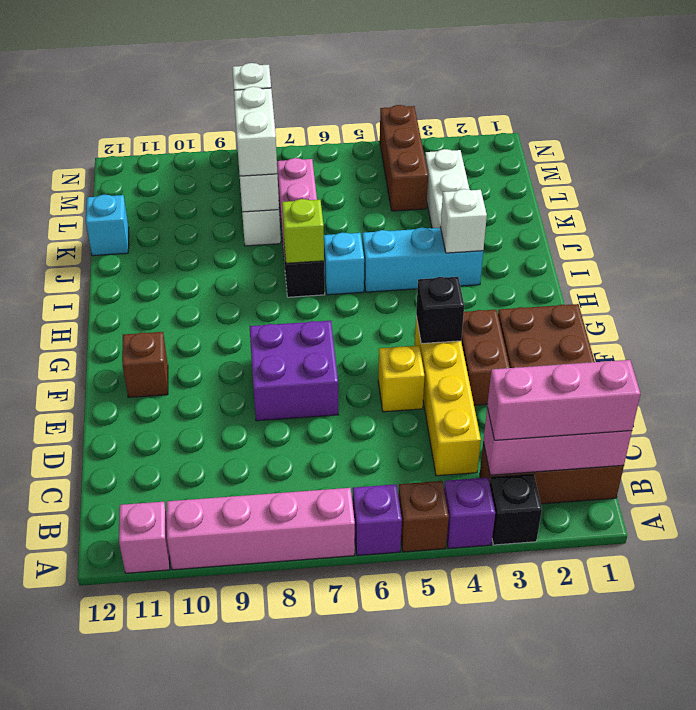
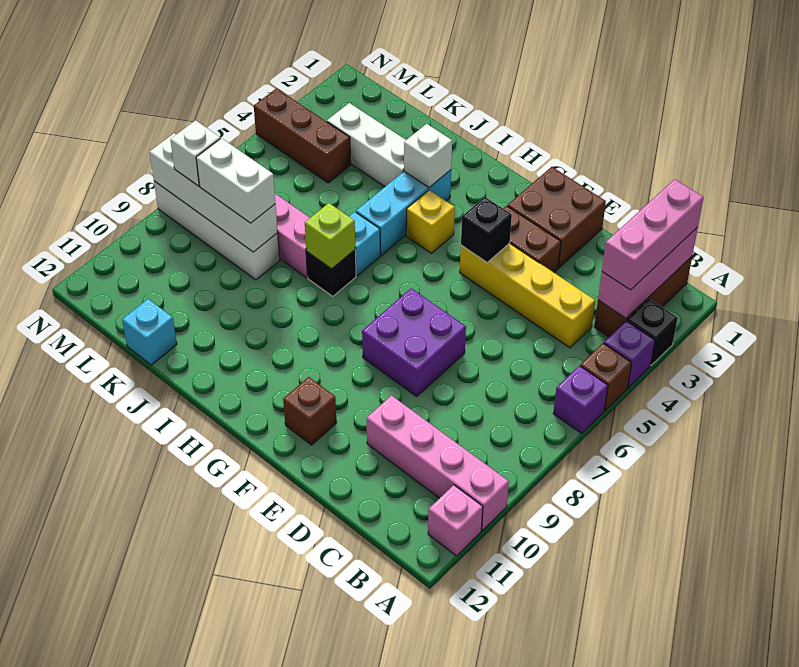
pink 1x4 brick [167,488,355,570] -> pink 1x4 brick turned to [367,396,509,530]
yellow 1x1 brick [378,346,425,412] -> yellow 1x1 brick moved to [406,190,455,253]

